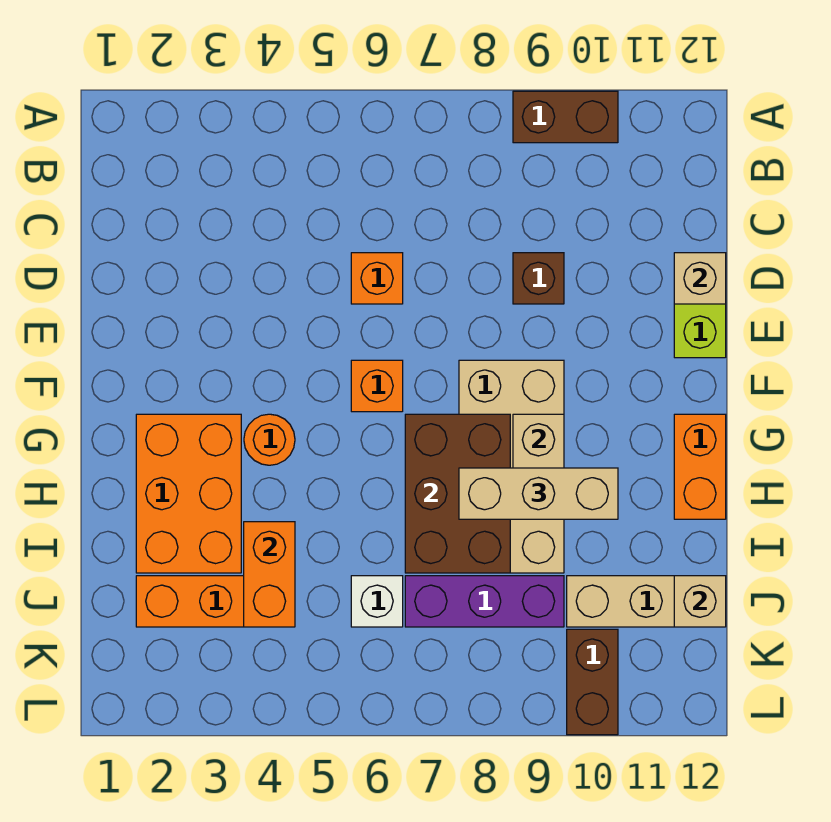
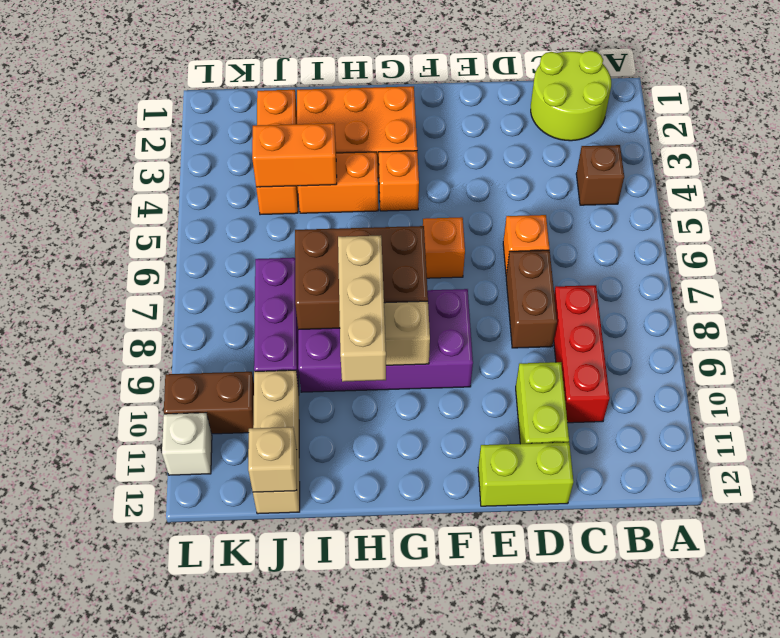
brown 1x2 brick [513,91,618,143] -> brown 1x2 brick moved to [506,250,557,348]
none -> lime 2x2 round brick [531,51,611,141]
none -> red 1x3 brick [554,285,610,423]
brown 1x1 brick [513,253,564,304] -> brown 1x1 brick moved to [576,145,624,205]
none -> lime 1x2 brick [516,362,569,444]
tan 1x1 brick [674,253,726,304] -> none
tan 2x4 brick [459,360,564,573] -> purple 2x4 brick [298,289,473,392]
orange 1x1 round brick [244,414,295,465] -> orange 1x1 brick [379,151,419,211]
orange 1x2 brick [674,414,726,519] -> orange 1x2 brick moved to [297,152,378,213]
white 1x1 brick [351,576,403,627] -> white 1x1 brick moved to [162,413,212,475]

